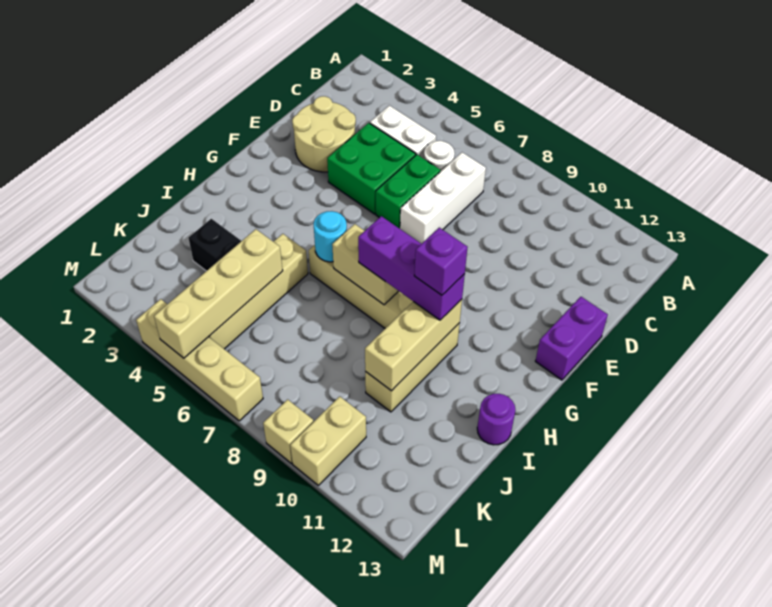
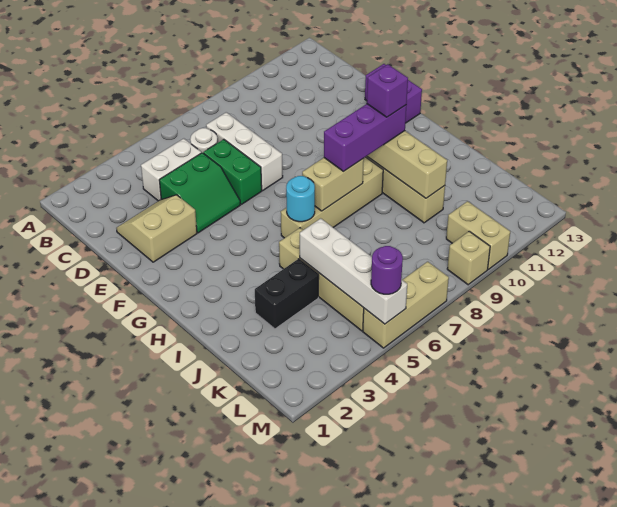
tan 2x2 round brick [292,96,356,172] -> tan 2x2 slope [116,195,197,262]
green 2x2 brick [327,123,416,214] -> green 2x2 slope [159,153,240,233]
purple 1x1 round brick [477,394,515,445] -> purple 1x1 round brick moved to [371,246,403,294]
tan 1x4 brick [154,229,283,358] -> white 1x4 brick [300,218,407,324]
tan 1x4 brick [136,299,263,421] -> tan 1x3 brick [363,262,449,348]

